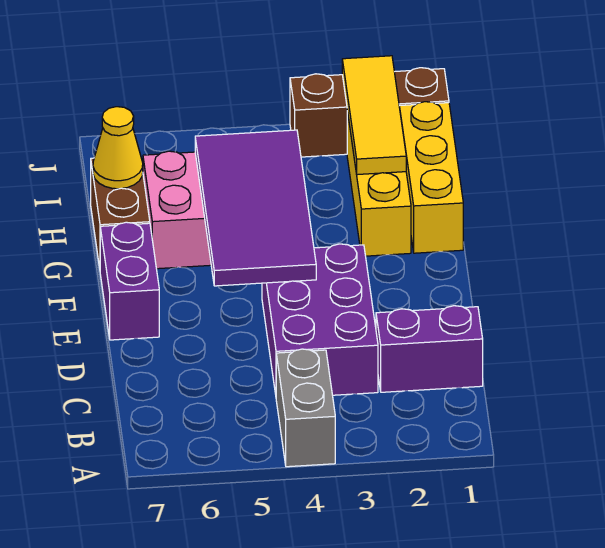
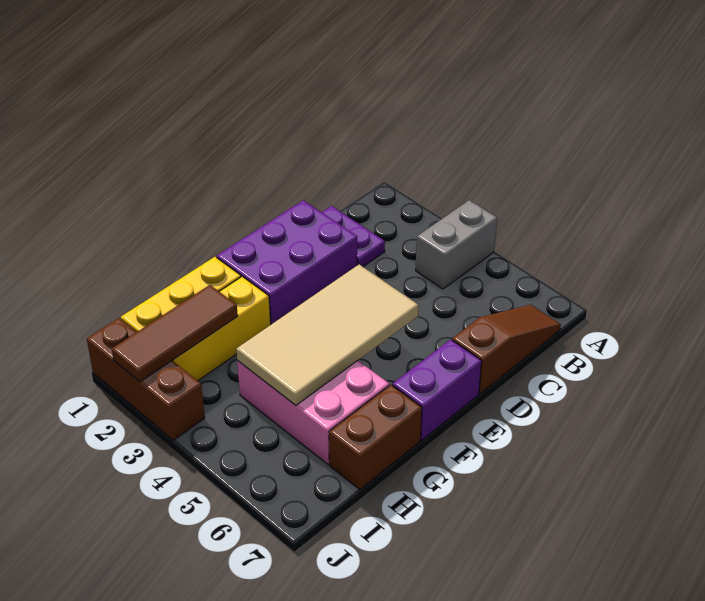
none -> brown 1x3 slope [452,305,561,394]
purple 1x2 brick [376,306,483,392] -> purple 1x2 plate [322,206,385,267]
purple 2x3 brick [262,244,378,395] -> purple 2x3 brick moved to [217,200,357,324]
purple 2x4 tile [195,130,316,286] -> tan 2x4 tile [236,265,418,405]
yellow 1x3 tile [342,56,406,175] -> brown 1x3 tile [112,285,238,382]
yellow 1x1 cone [93,107,143,189] -> none

